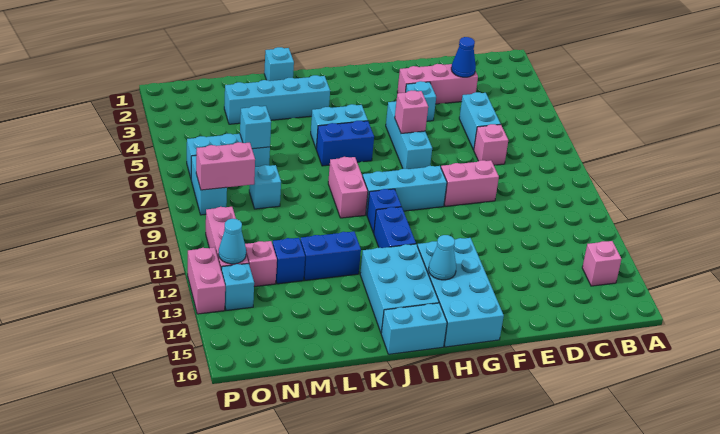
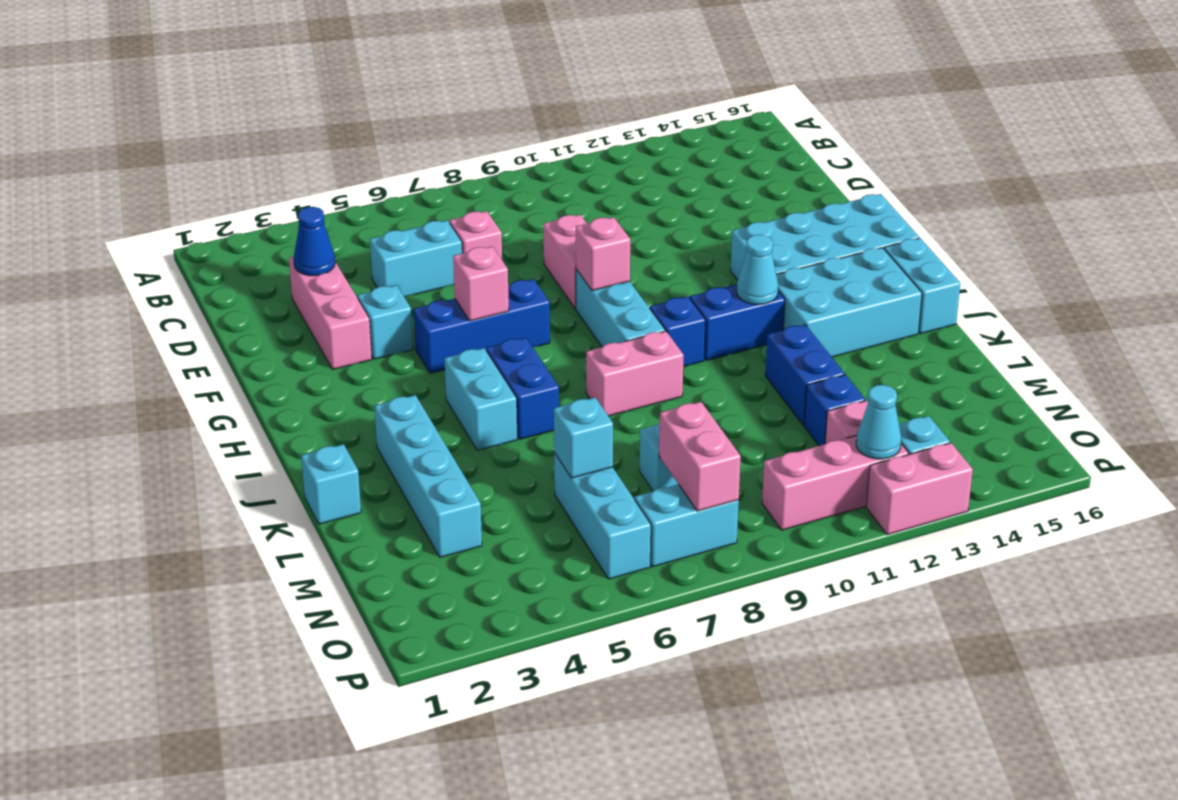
pink 1x1 brick [582,241,621,286] -> pink 1x1 brick moved to [576,217,630,291]
cyan 1x3 brick [386,101,432,169] -> blue 1x3 brick [414,279,550,373]
cyan 1x1 cone [429,235,456,280] -> cyan 1x1 cone moved to [737,235,778,304]

